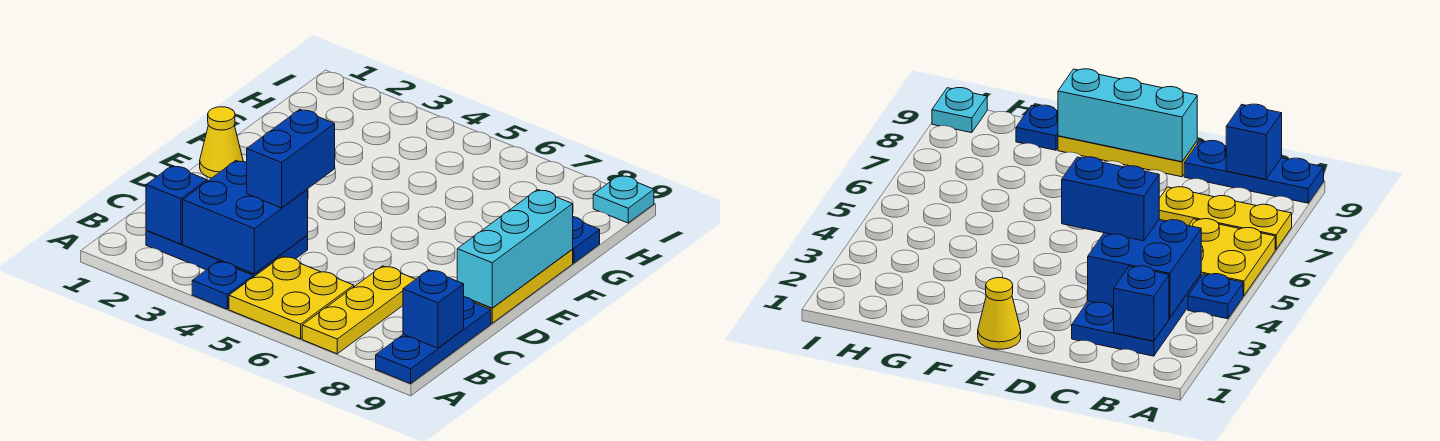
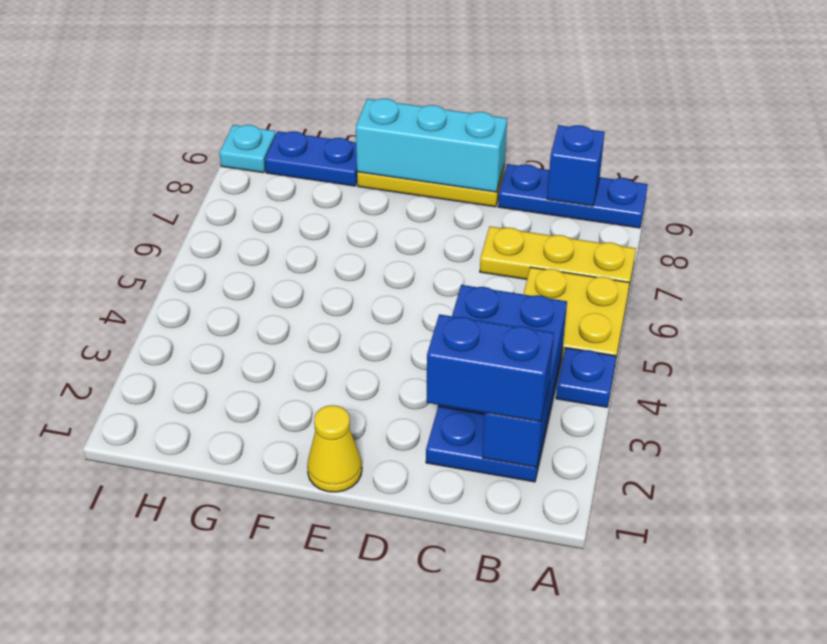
blue 1x2 brick [247,110,335,208] -> blue 1x2 brick moved to [427,314,554,422]
blue 1x1 plate [572,217,600,263] -> blue 1x2 plate [265,131,357,186]

